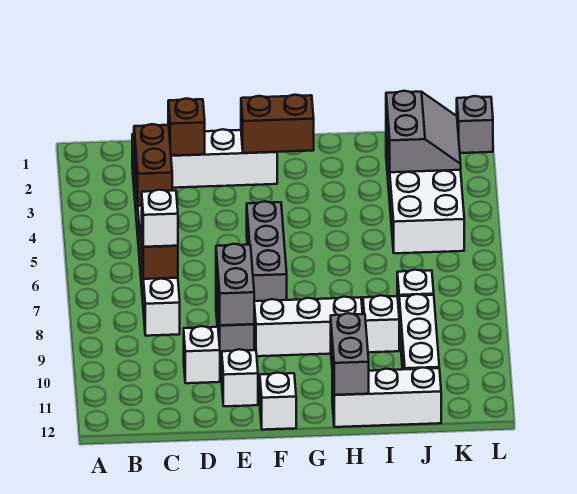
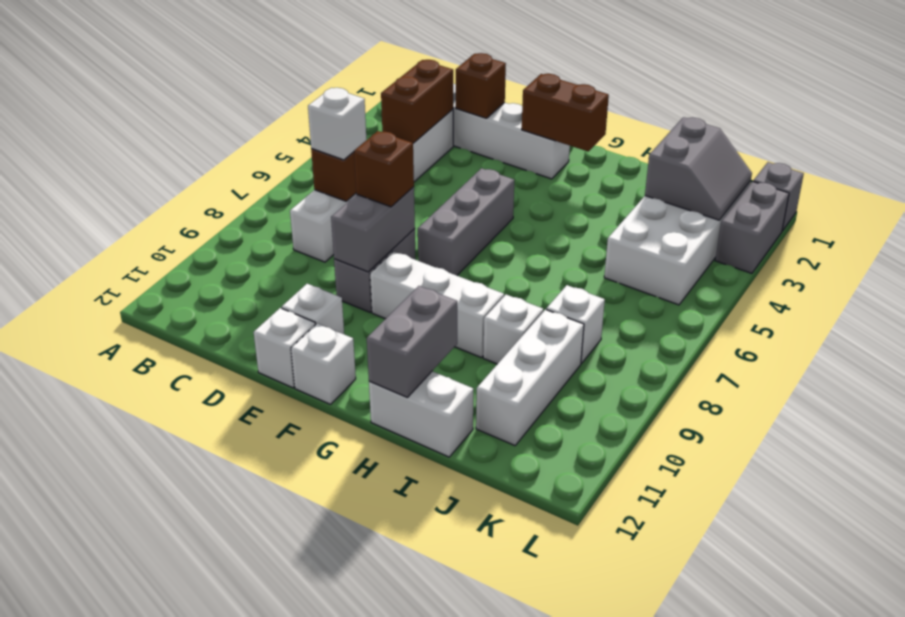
white 1x1 brick [184,326,220,383] -> white 1x1 brick moved to [254,308,316,388]
none -> brown 1x1 brick [354,131,414,207]
white 1x3 brick [332,367,441,427] -> white 1x2 brick [369,371,473,457]
none -> grey 1x2 brick [715,182,789,273]

